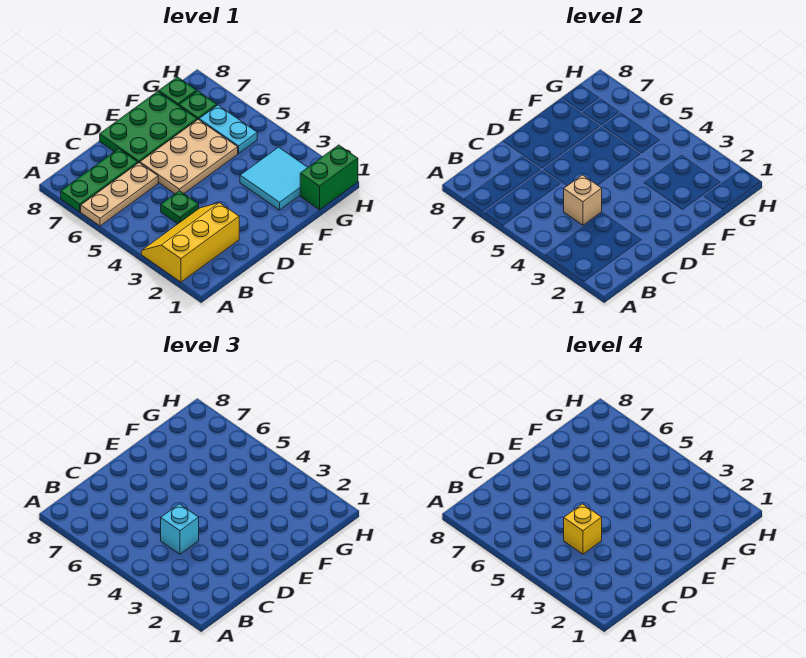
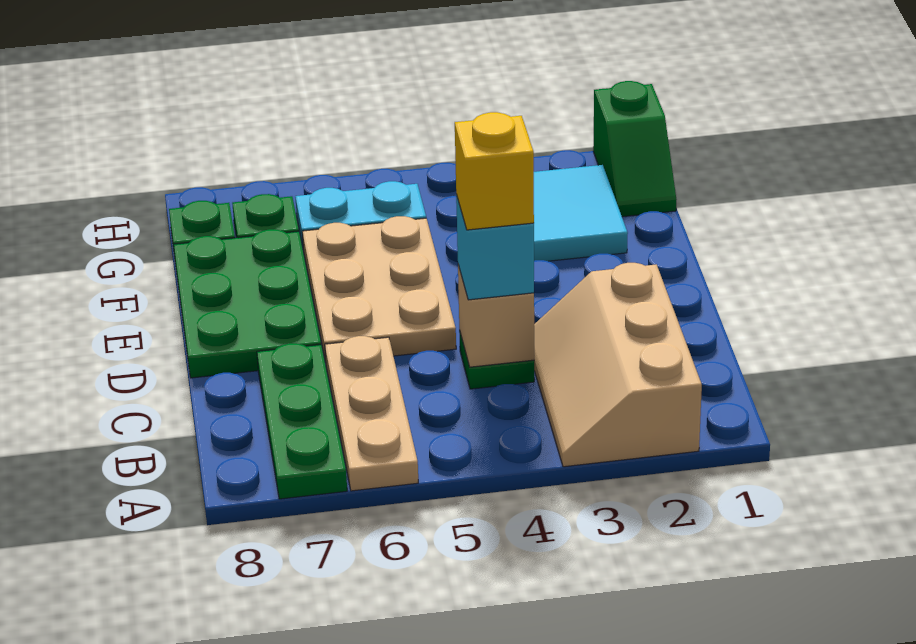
yellow 2x3 slope [141,203,239,282] -> tan 2x3 slope [534,263,702,467]
green 1x2 brick [300,145,358,210] -> green 1x2 slope [593,81,676,217]

